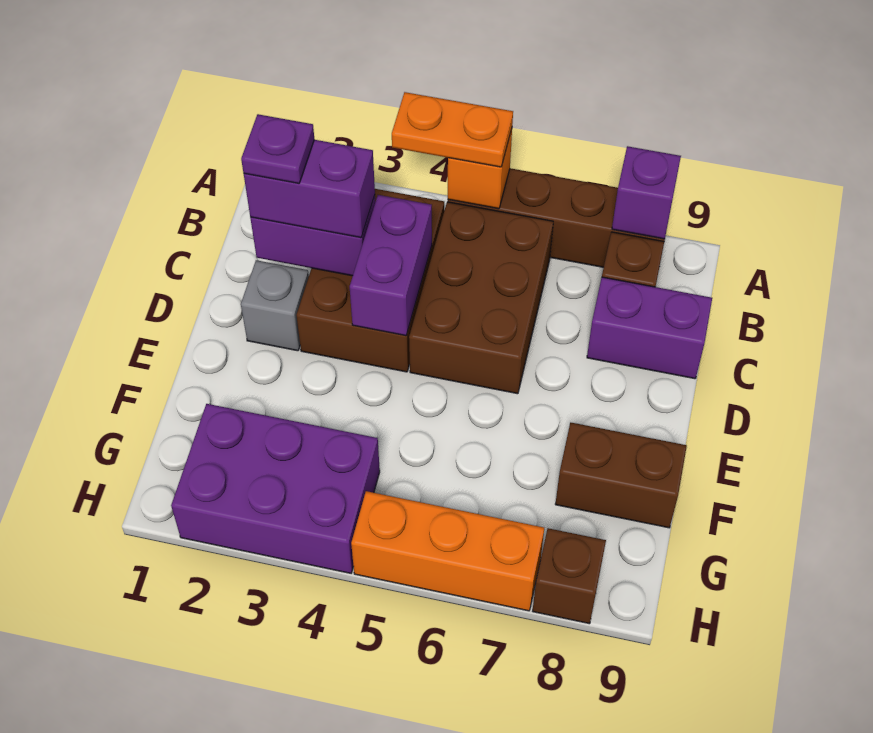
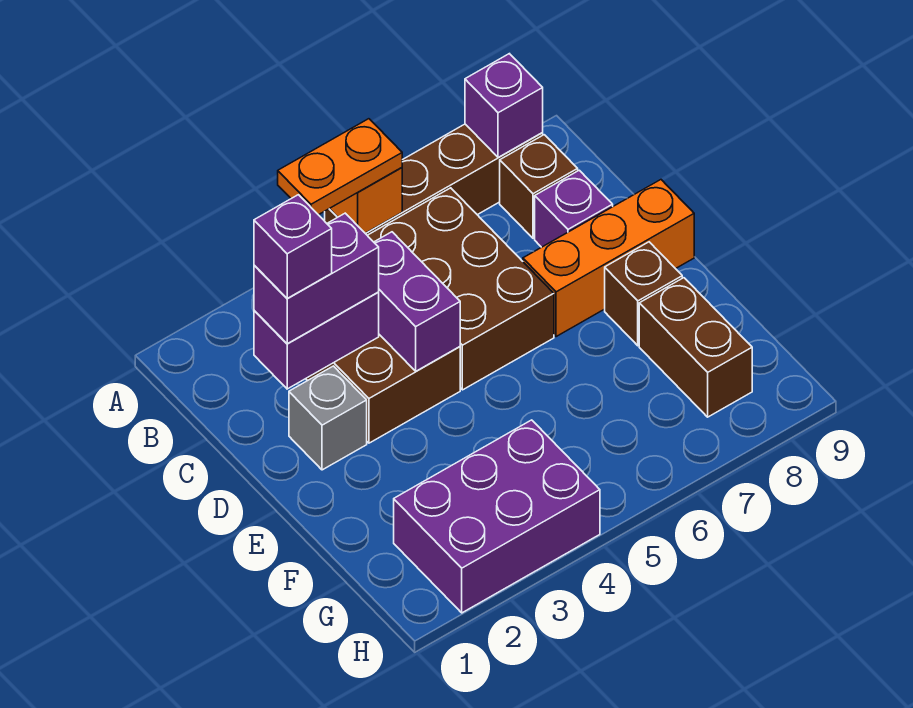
purple 1x1 plate [241,114,314,183] -> purple 1x1 brick [254,195,332,299]
purple 1x2 brick [587,277,712,379] -> purple 1x1 brick [535,170,613,247]
brown 1x2 brick [555,423,687,528] -> brown 1x2 brick turned to [639,278,752,417]
orange 1x3 brick [351,491,544,611] -> orange 1x3 brick moved to [523,180,694,337]
brown 1x1 brick [533,528,606,624] -> brown 1x1 brick moved to [605,242,682,346]

